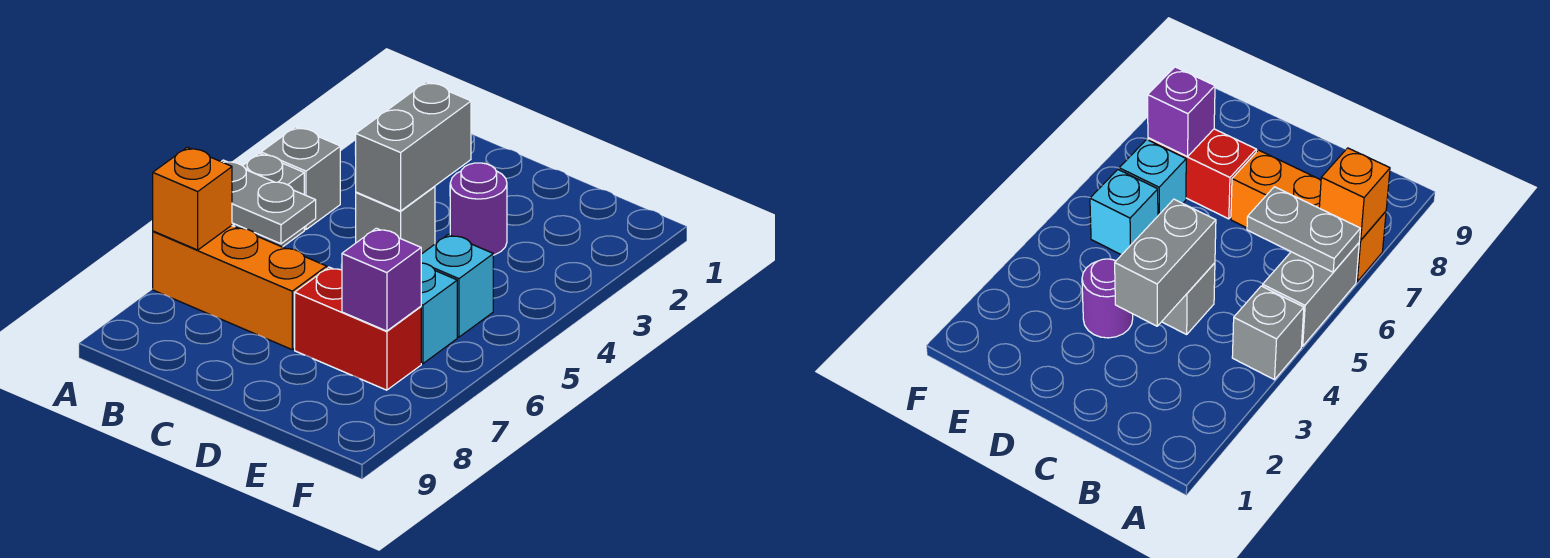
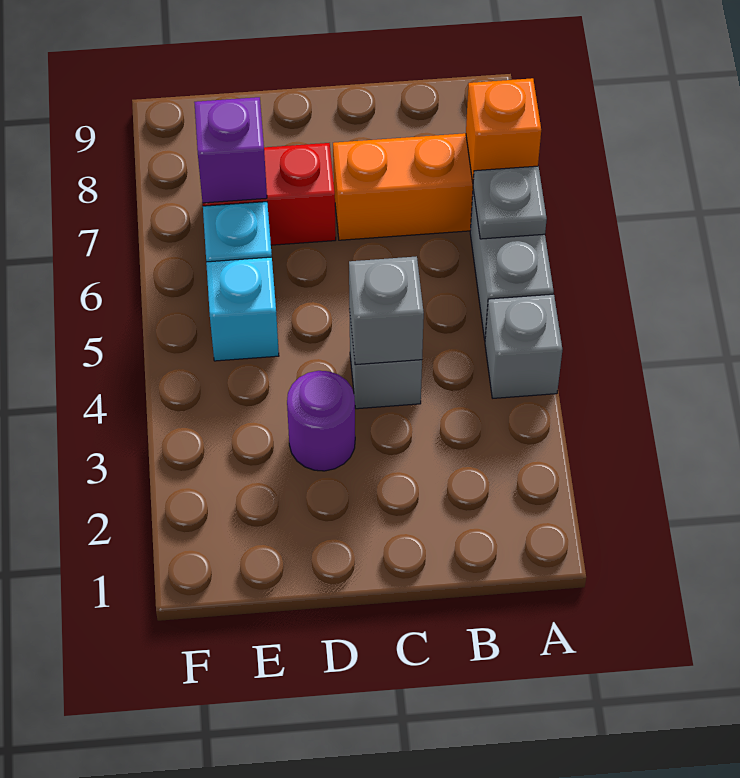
grey 1x2 plate [221,160,316,244] -> grey 1x1 plate [473,166,547,239]
grey 1x2 brick [356,82,471,211] -> grey 1x1 brick [349,256,424,365]

